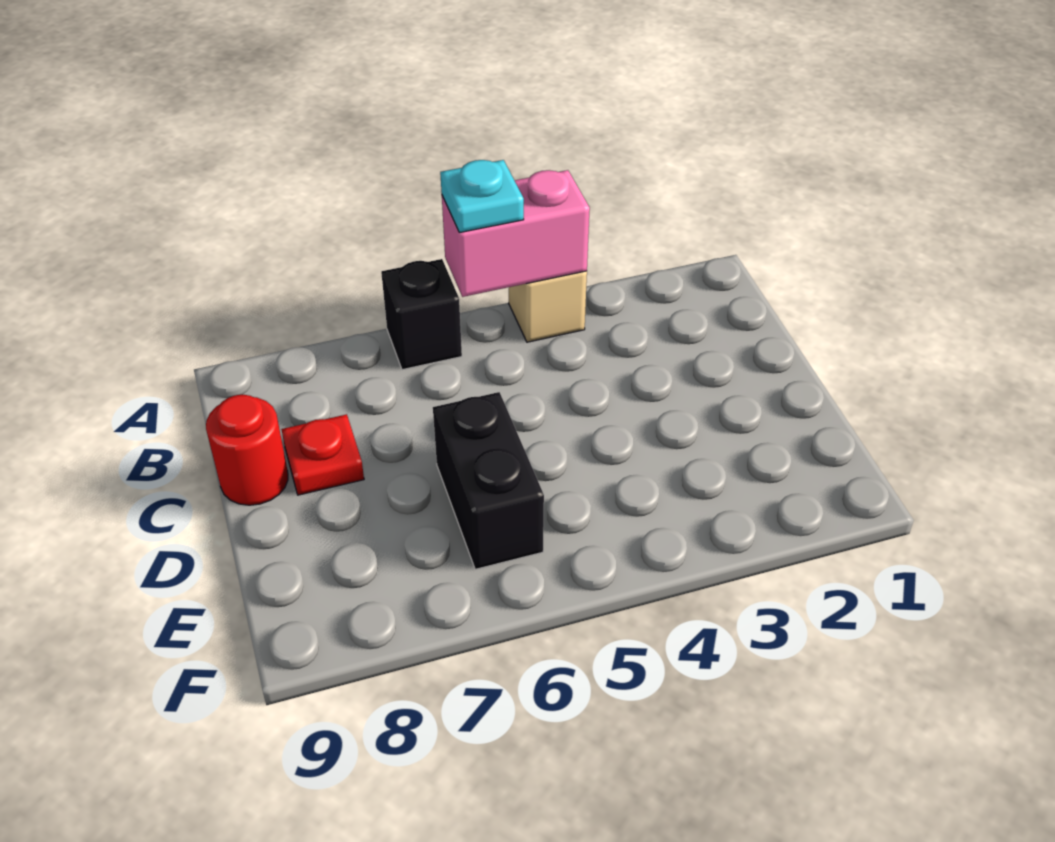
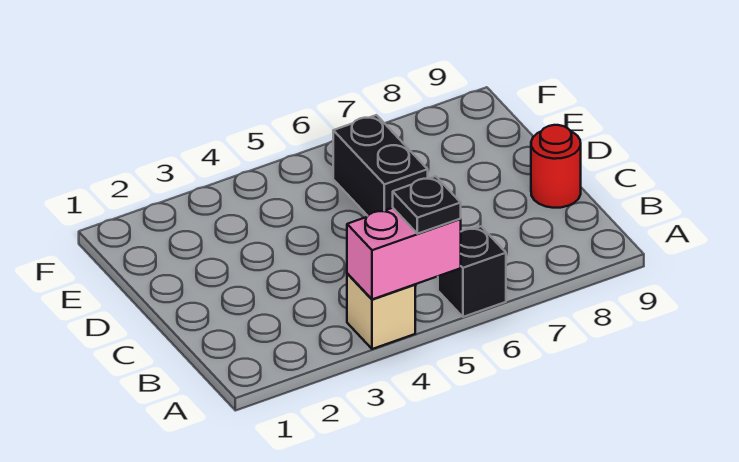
cyan 1x1 plate [440,160,524,233] -> black 1x1 plate [393,176,461,234]
red 1x1 plate [281,414,364,495] -> none

